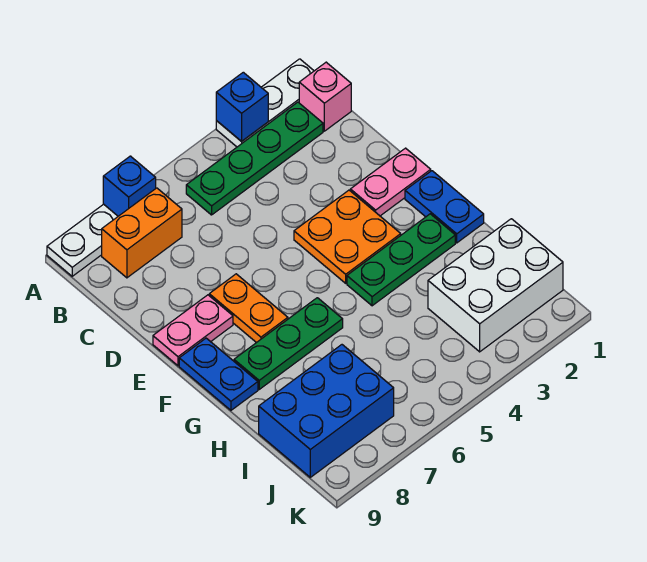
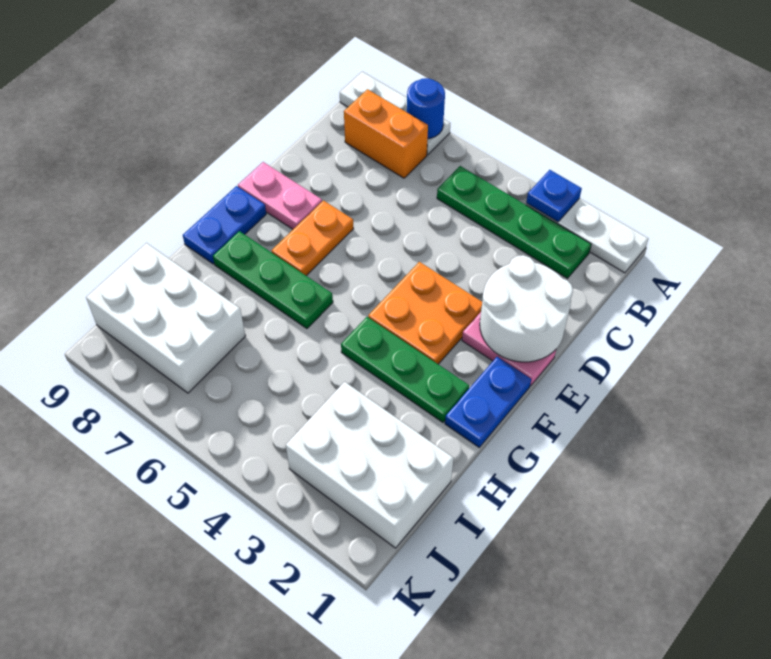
blue 1x1 brick [216,72,268,141] -> blue 1x1 plate [526,170,582,222]
blue 1x1 brick [103,156,156,216] -> blue 1x1 round brick [407,78,445,139]
pink 1x1 brick [299,62,351,131] -> none
none -> white 2x2 round brick [480,255,573,362]
blue 2x3 brick [259,345,394,477] -> white 2x3 brick [86,243,245,393]

